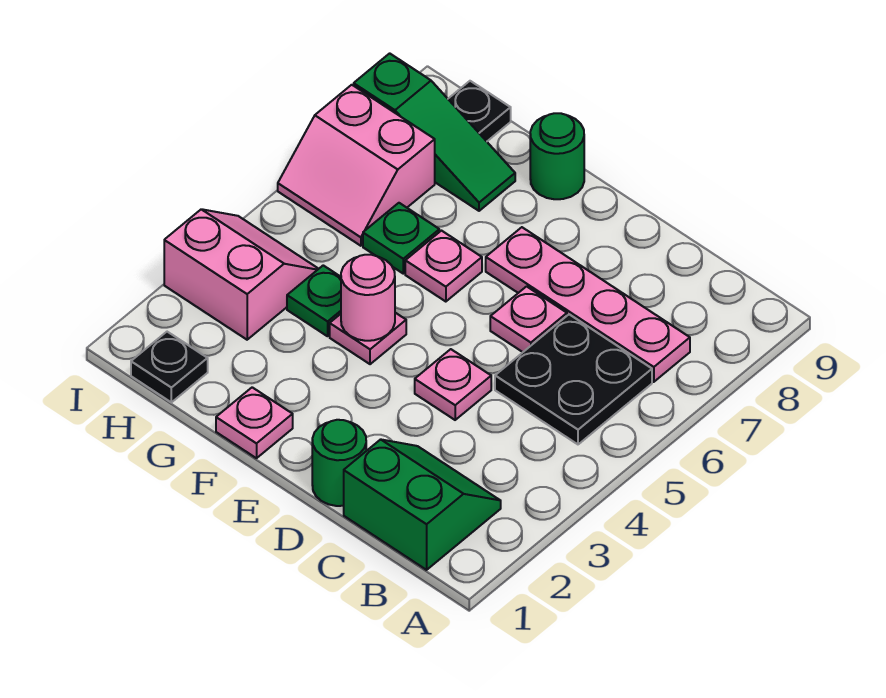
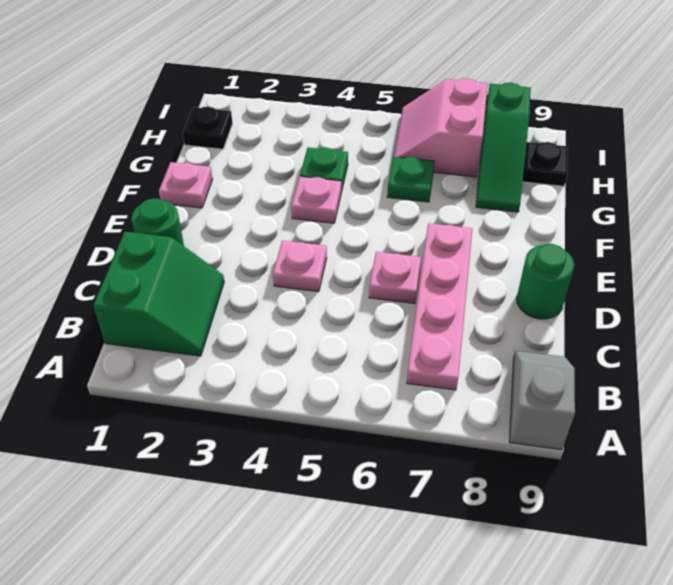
none -> grey 1x2 slope [510,351,575,450]
black 2x2 plate [495,314,652,444] -> none
pink 1x1 round brick [341,255,395,341] -> none
pink 1x1 plate [405,231,482,302] -> none
green 1x1 round brick [530,113,584,199] -> green 1x1 round brick moved to [517,244,574,319]
pink 2x2 slope [164,209,318,340] -> none

